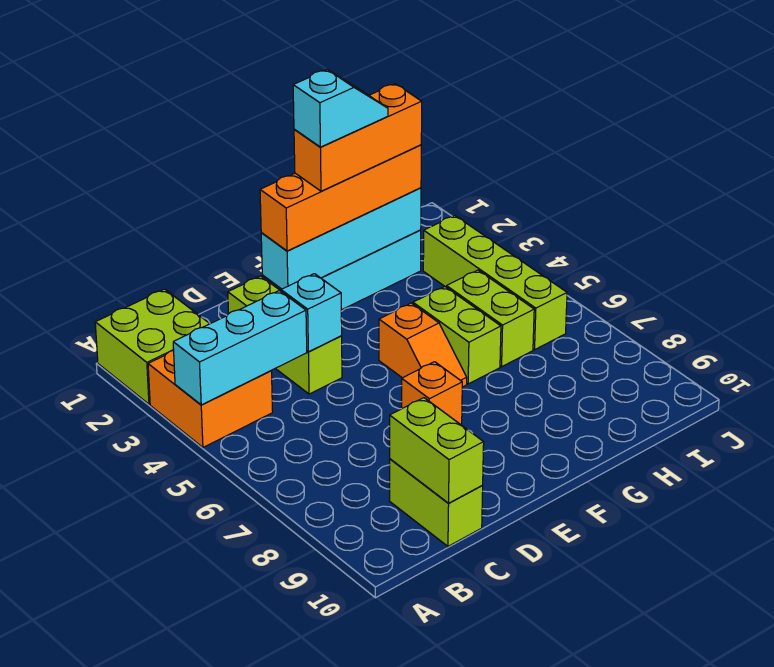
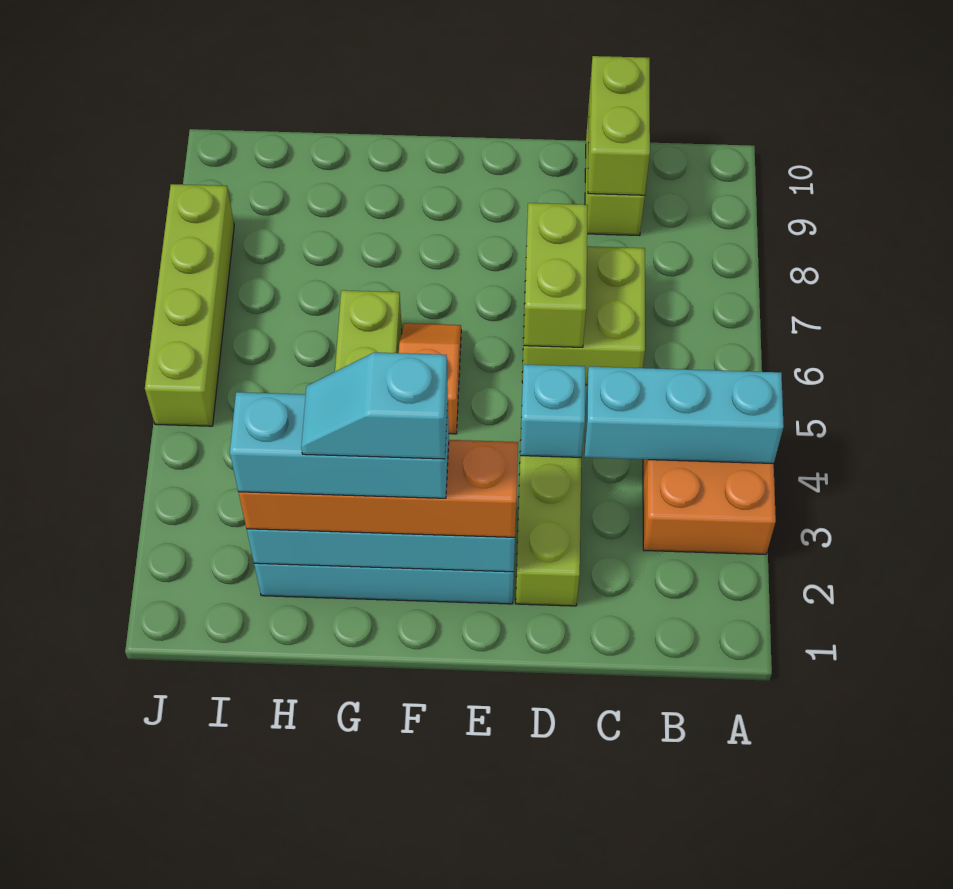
lime 2x2 brick [95,289,210,404] -> lime 2x2 brick moved to [522,246,645,385]
orange 1x1 brick [402,362,462,425] -> none
orange 1x3 brick [294,84,422,191] -> cyan 1x3 brick [230,392,449,498]
lime 1x2 brick [446,270,534,367] -> lime 1x2 brick moved to [524,203,588,347]
lime 1x4 brick [423,215,567,350] -> lime 1x4 brick moved to [145,184,234,426]

